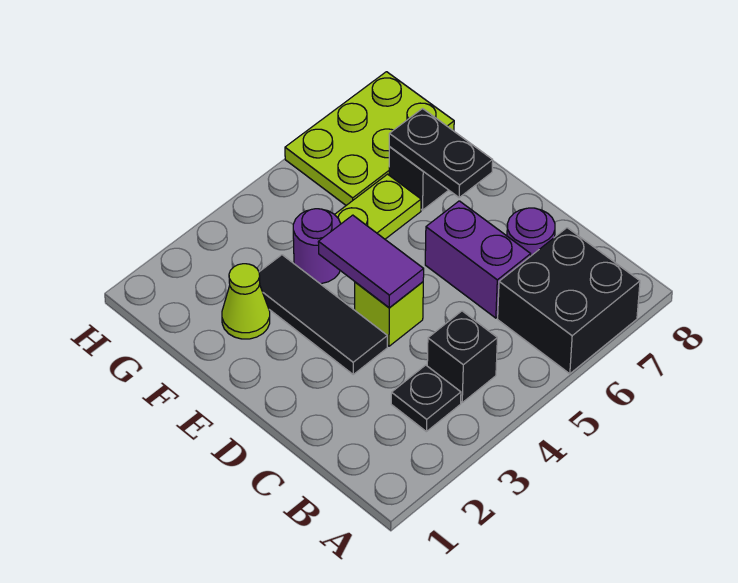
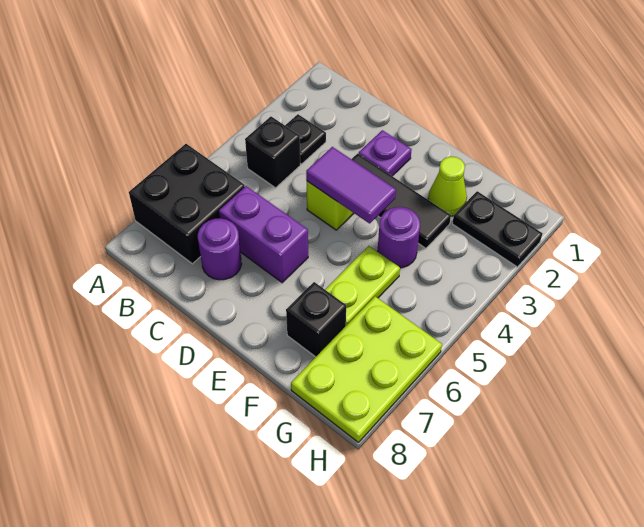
none -> purple 1x1 plate [359,130,412,176]
black 1x2 plate [389,109,493,197] -> black 1x2 plate moved to [452,191,543,267]

